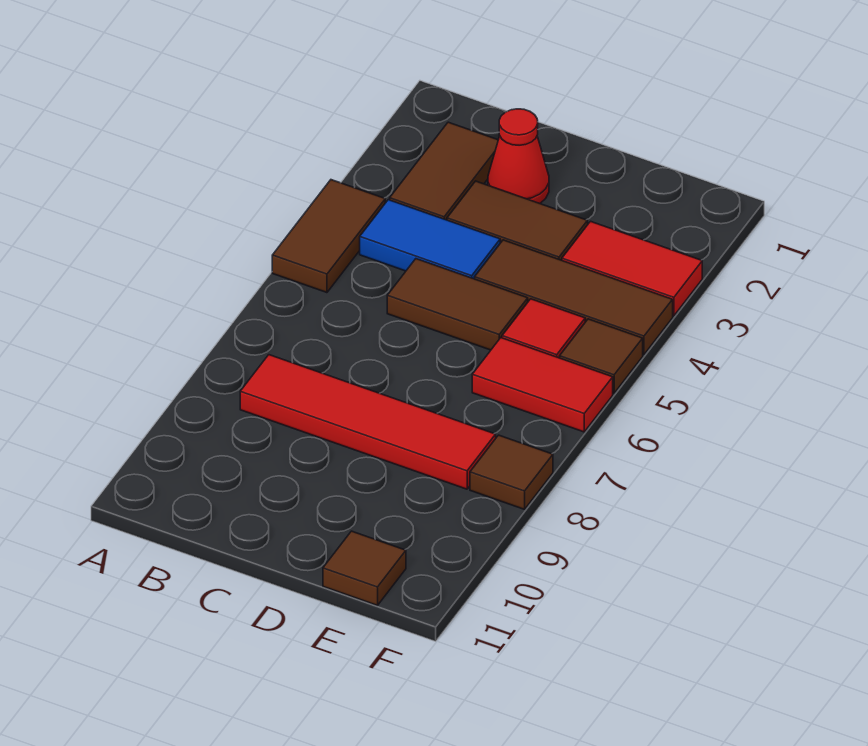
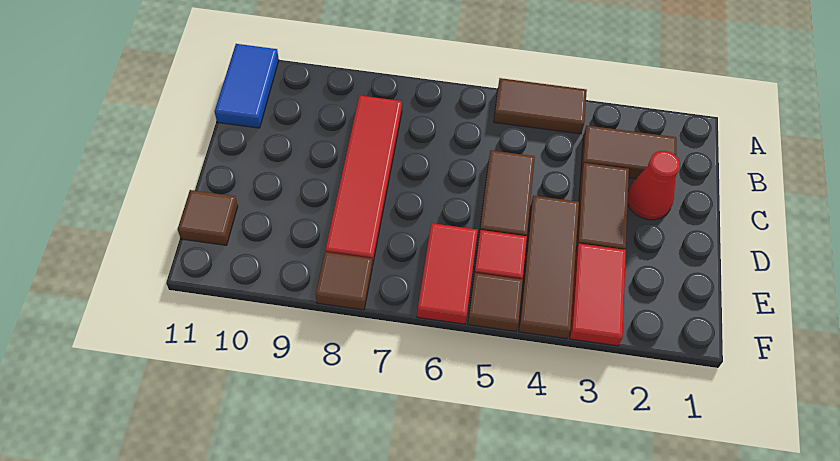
blue 1x2 tile [360,200,500,279] -> blue 1x2 tile moved to [215,44,279,128]

